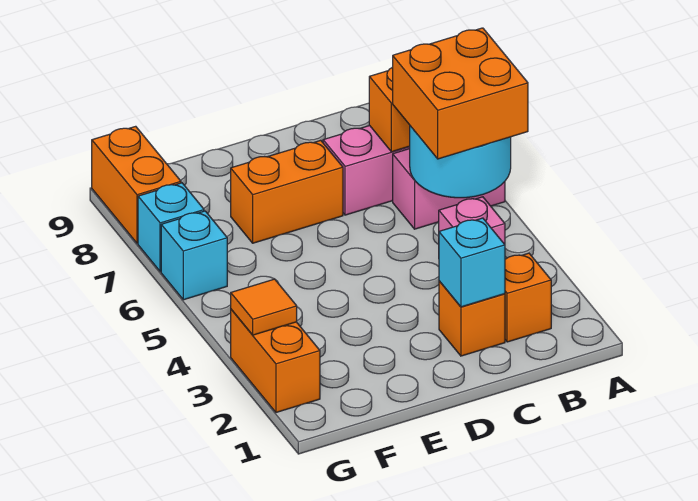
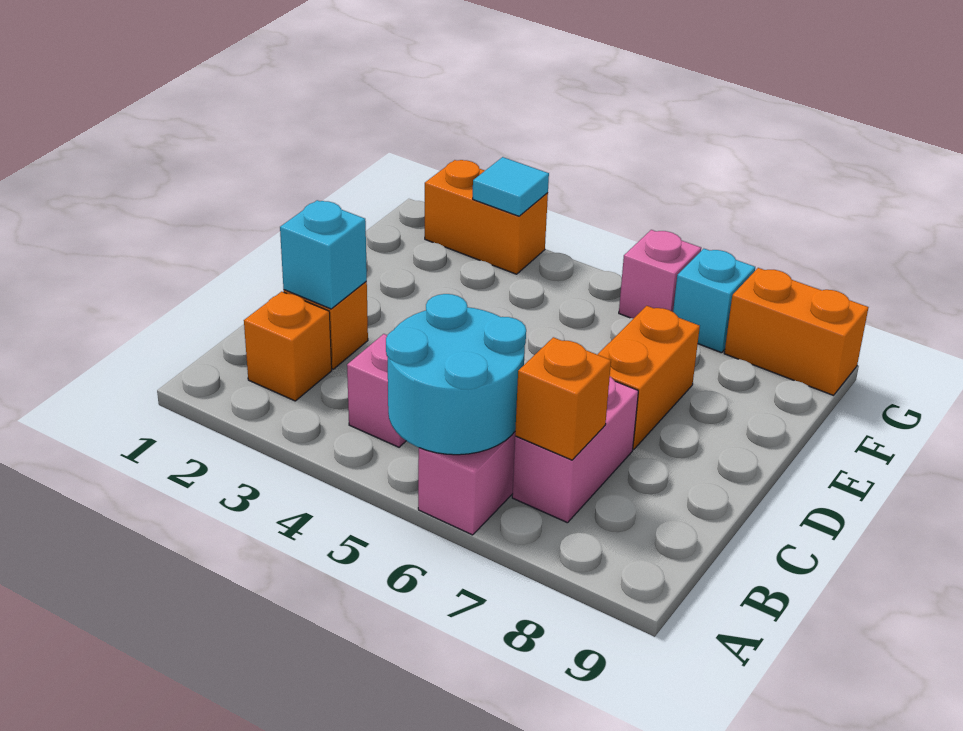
orange 2x2 brick [393,28,528,159] -> none
orange 1x1 tile [231,279,297,335] -> cyan 1x1 tile [473,157,549,216]
cyan 1x1 brick [161,211,227,300] -> pink 1x1 brick [619,230,701,319]

